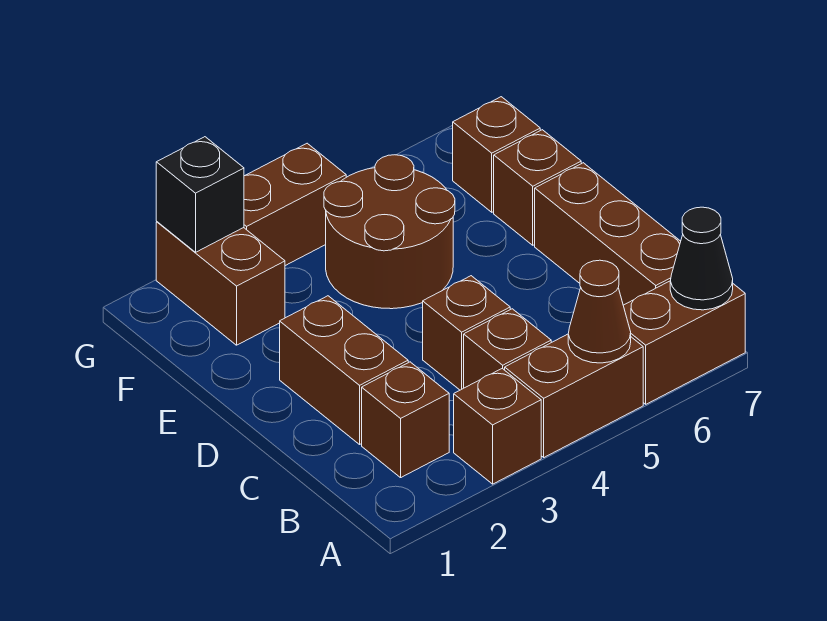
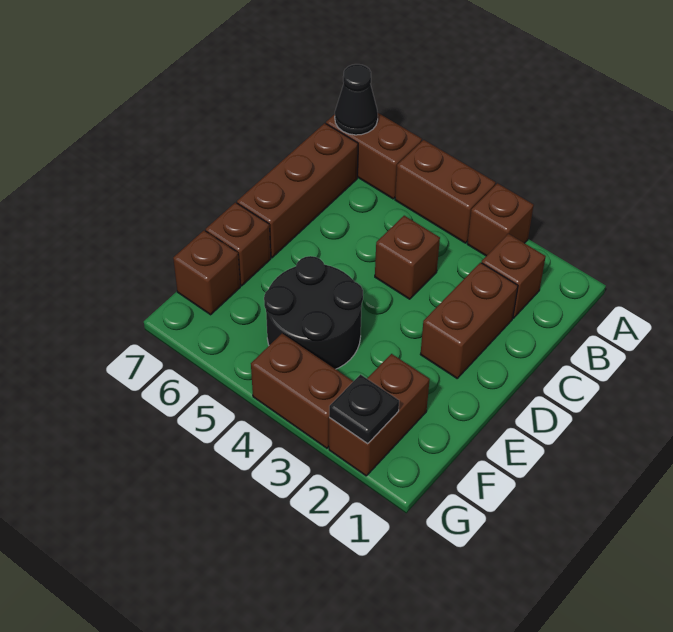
brown 1x1 cone [568,260,631,363] -> none
brown 1x1 brick [464,309,551,388] -> none
brown 2x2 round brick [324,155,455,309] -> black 2x2 round brick [264,256,363,369]
black 1x1 brick [156,137,244,252] -> black 1x1 plate [329,374,399,444]

